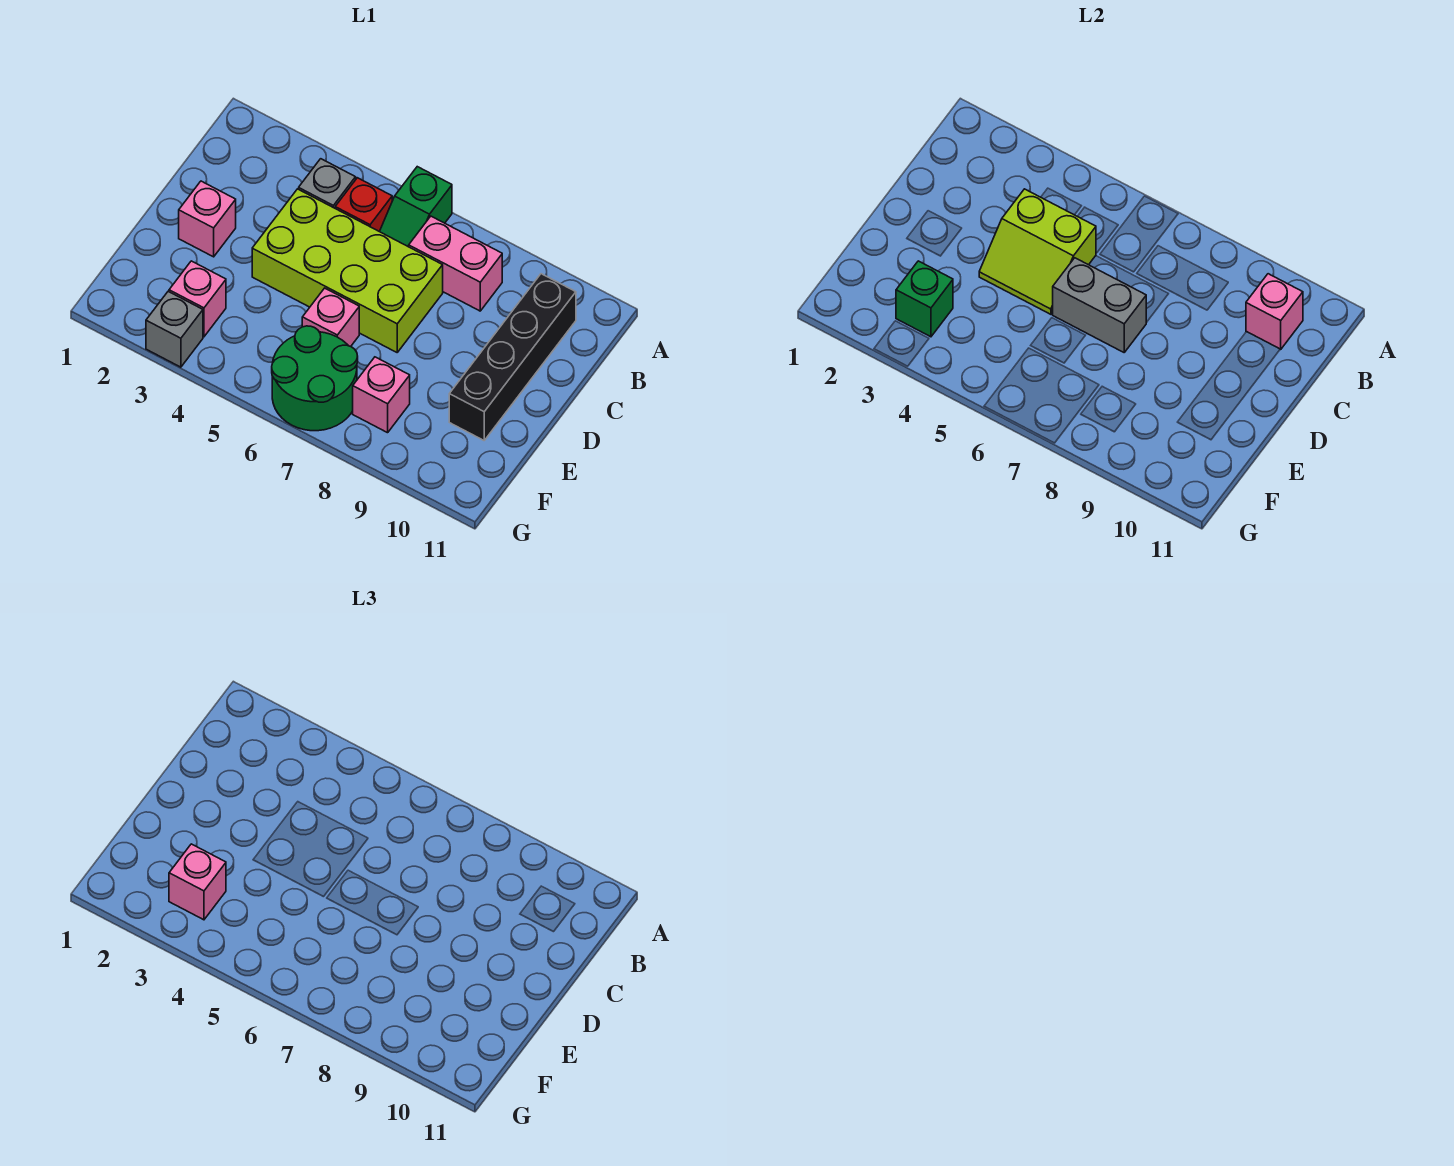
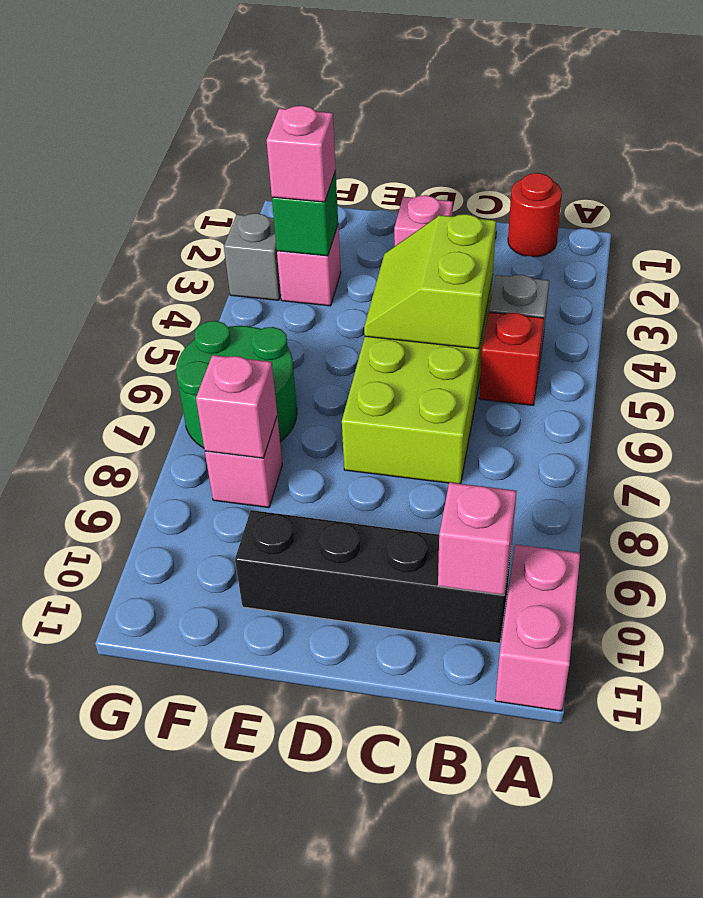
green 1x2 slope [380,167,452,247] -> none
none -> red 1x1 round brick [508,173,562,257]
pink 1x2 brick [409,216,502,311] -> pink 1x2 brick moved to [495,544,580,711]
grey 1x2 brick [1052,258,1146,352] -> none
pink 1x1 brick [302,288,359,347] -> pink 1x1 brick moved to [196,355,277,458]

